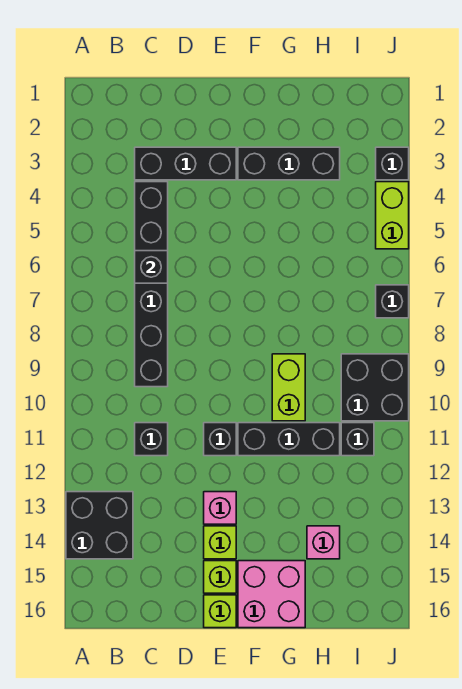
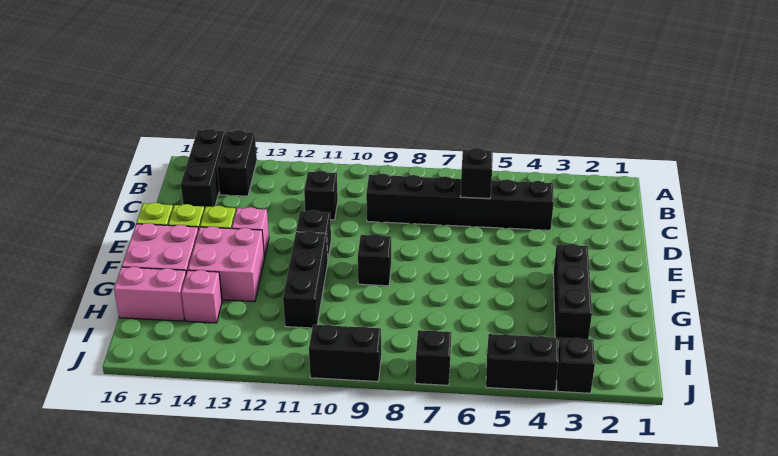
black 2x2 brick [66,492,133,559] -> black 1x2 brick [217,130,257,196]
black 1x3 brick [135,147,236,180] -> black 1x3 brick moved to [181,129,226,210]
none -> pink 2x2 brick [188,226,265,302]
lime 1x2 brick [272,354,305,421] -> none
none -> pink 1x2 brick [114,267,186,321]
black 2x2 brick [341,354,409,421] -> black 1x2 brick [309,325,381,382]
black 1x1 brick [341,423,374,456] -> black 1x1 brick moved to [358,234,391,286]
lime 1x2 brick [376,182,409,249] -> black 1x2 brick [486,334,559,391]

